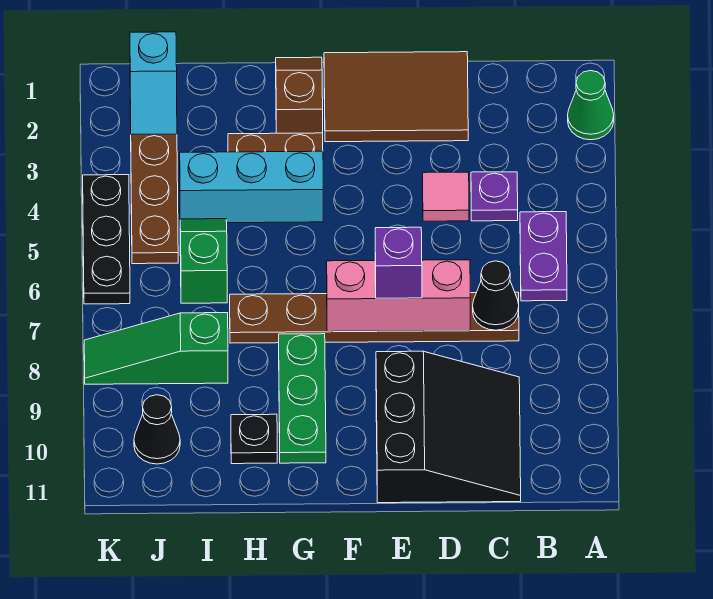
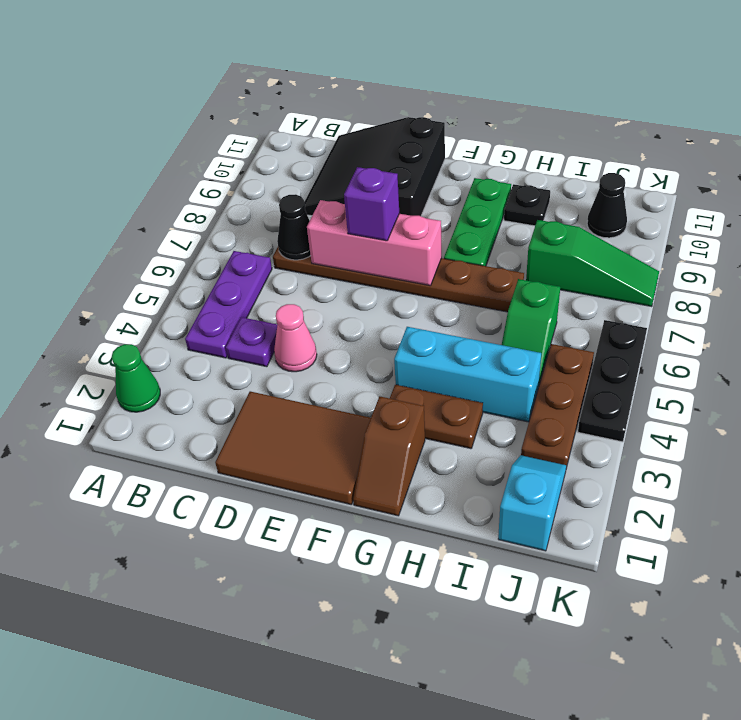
purple 1x2 plate [520,212,567,301] -> purple 1x3 plate [185,251,272,358]
pink 1x1 tile [423,172,469,221] -> pink 1x1 cone [274,304,317,372]

